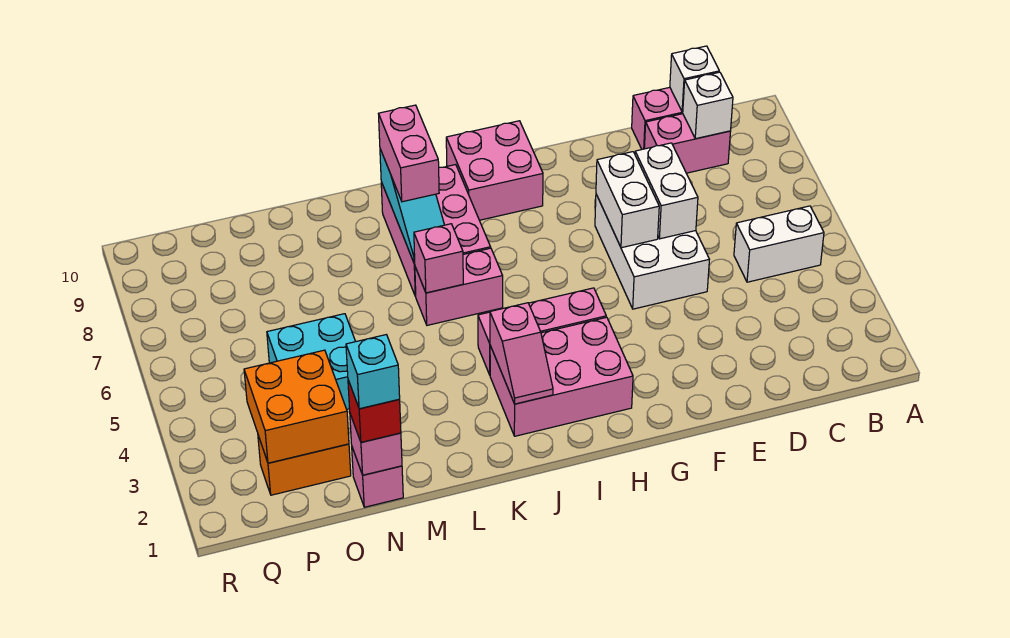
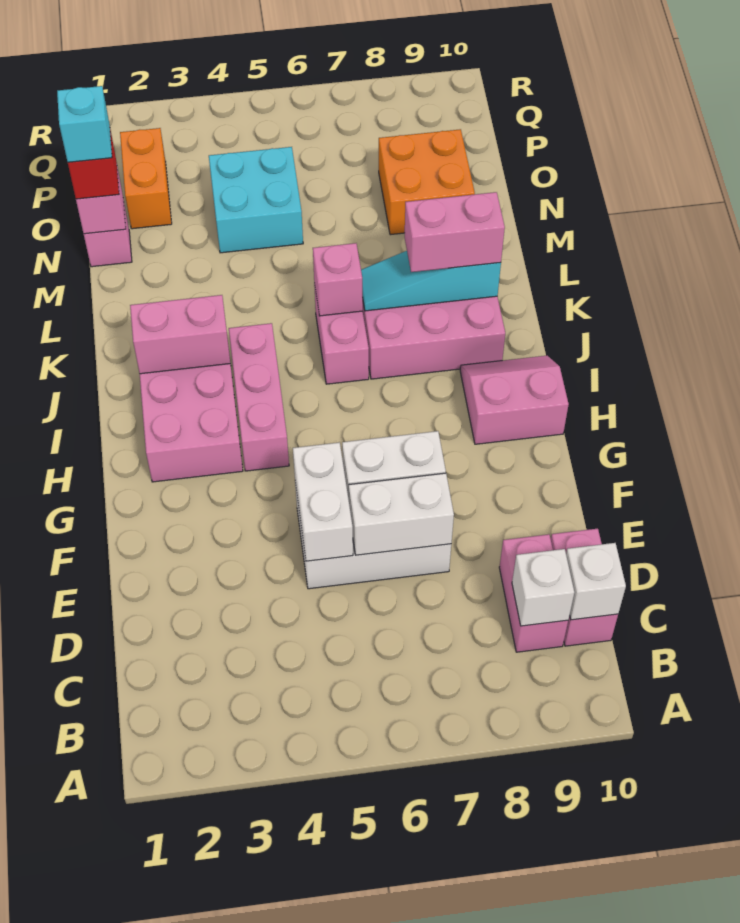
white 1x2 brick [734,206,824,282] -> white 1x2 brick moved to [293,442,353,561]
pink 2x2 brick [446,121,543,220] -> pink 2x2 slope [460,356,569,444]
pink 1x2 slope [490,303,553,404] -> pink 1x2 brick [130,295,230,374]
orange 2x2 brick [244,350,349,463] -> orange 2x2 brick moved to [379,129,475,235]

